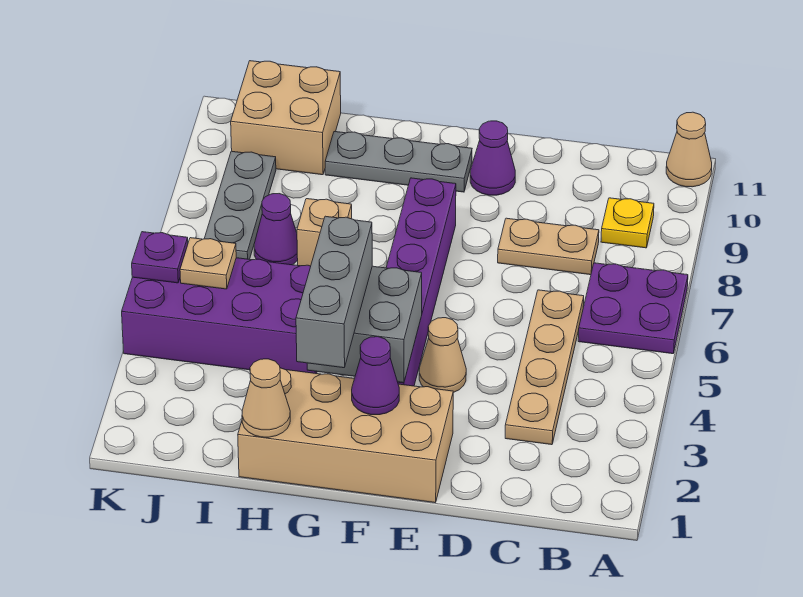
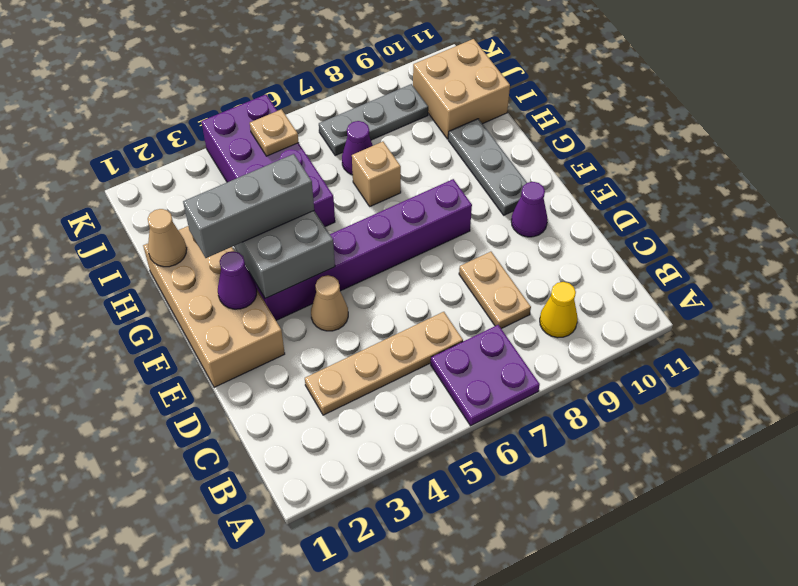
tan 1x1 cone [666,112,712,187] -> none
yellow 1x1 plate [601,198,654,248] -> yellow 1x1 cone [540,282,578,338]
purple 1x1 plate [132,232,188,283] -> none

